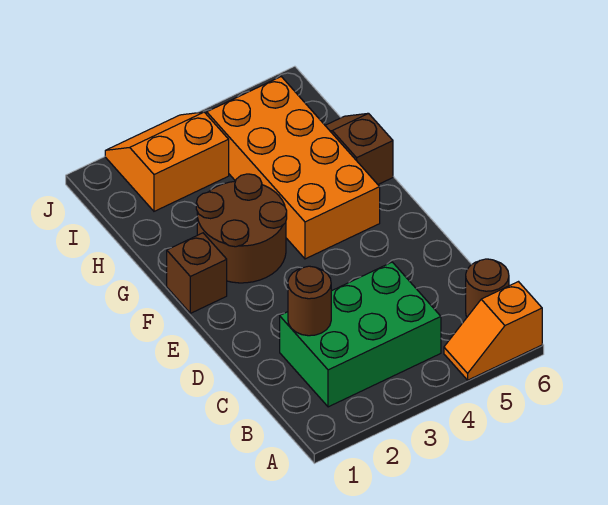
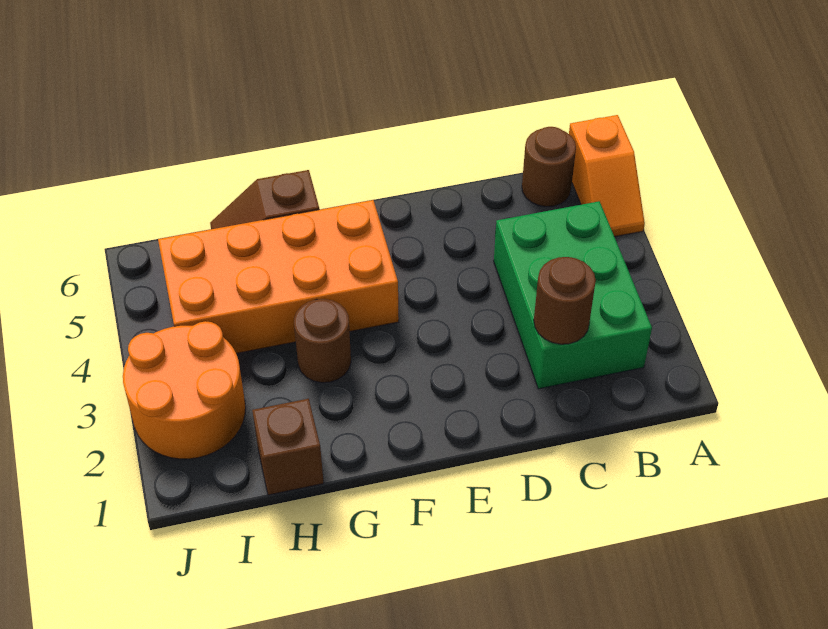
brown 1x1 brick [167,233,227,313] -> brown 1x1 brick moved to [252,399,324,495]
brown 2x2 round brick [196,174,287,283] -> brown 1x1 round brick [294,299,351,383]
orange 2x2 slope [105,112,229,211] -> orange 2x2 round brick [123,321,246,459]

